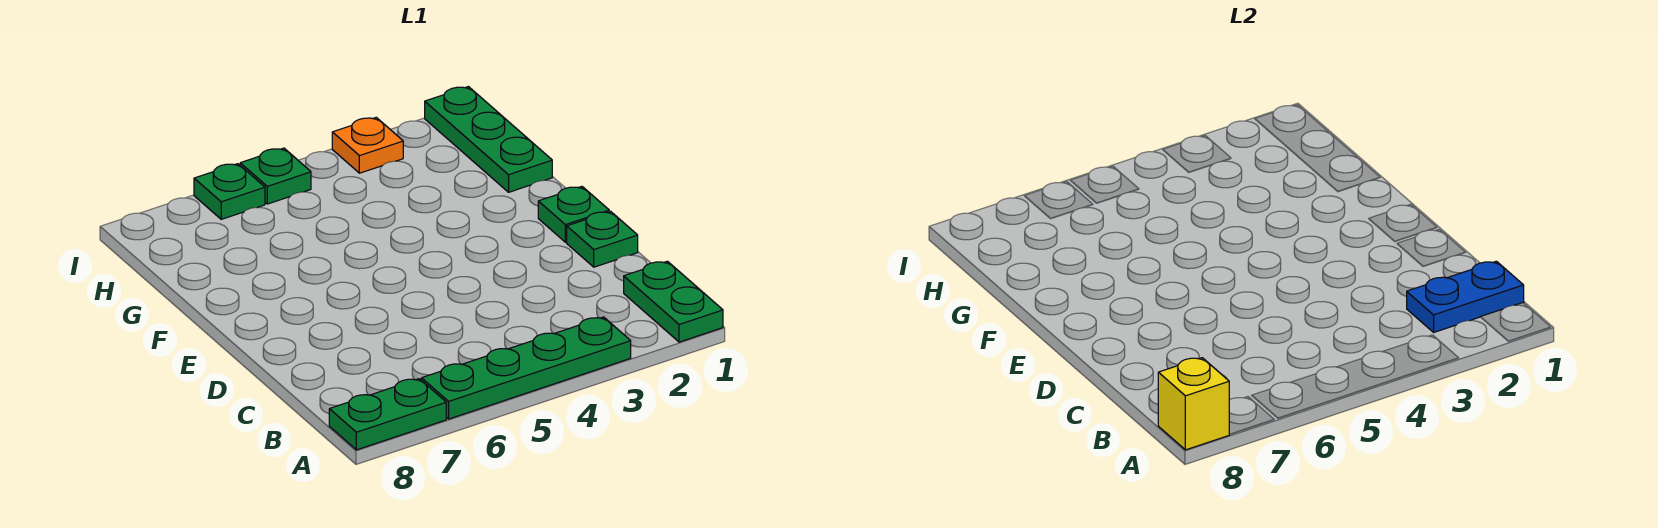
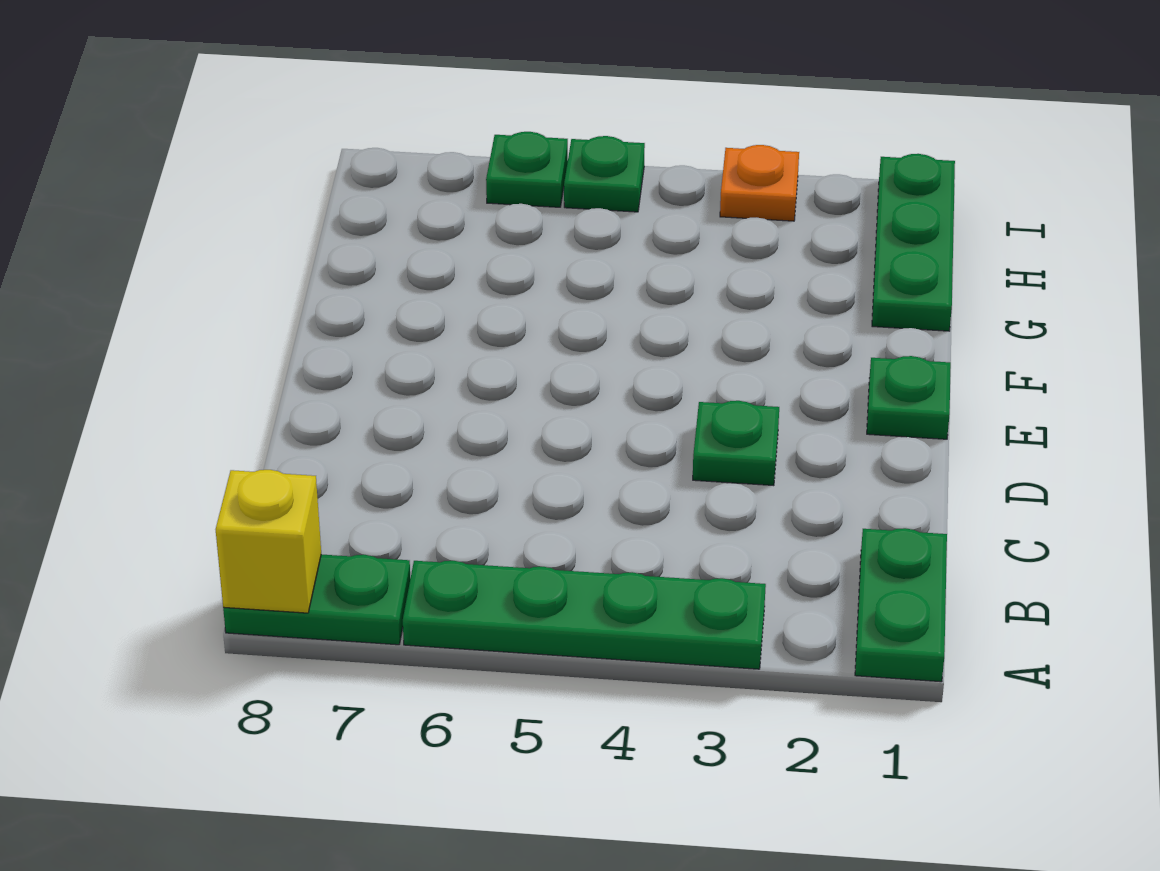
blue 1x2 plate [1407,261,1524,332] -> none
green 1x1 plate [567,211,638,267] -> green 1x1 plate moved to [693,401,779,486]

